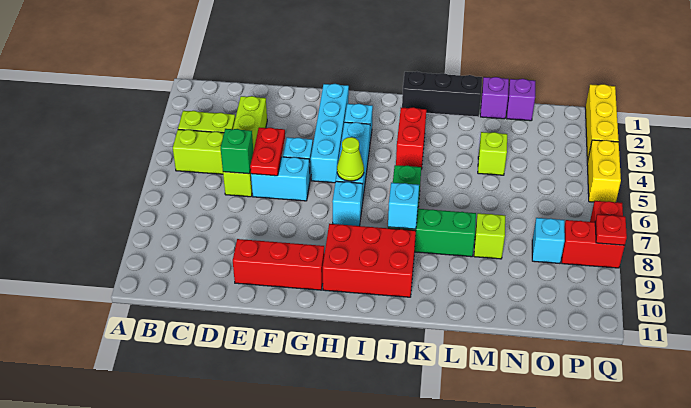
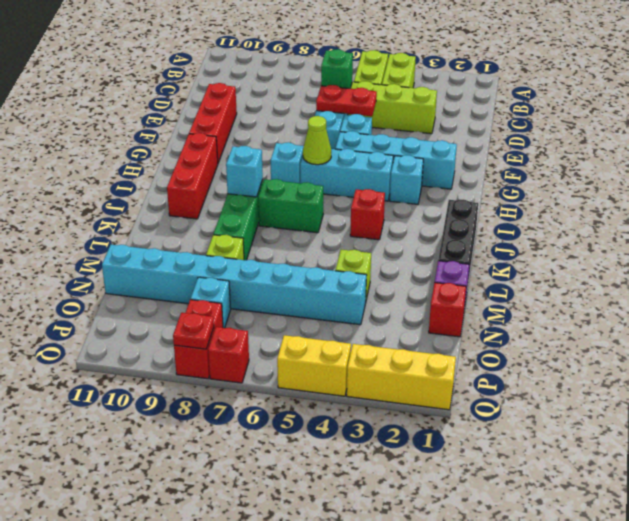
red 2x3 brick [323,224,416,297] -> red 1x3 brick [167,133,218,219]
red 1x2 brick [396,107,426,169] -> red 1x1 brick [350,189,385,240]
purple 1x1 brick [507,79,535,121] -> red 1x1 brick [429,283,466,337]
none -> cyan 1x8 brick [102,245,366,325]

